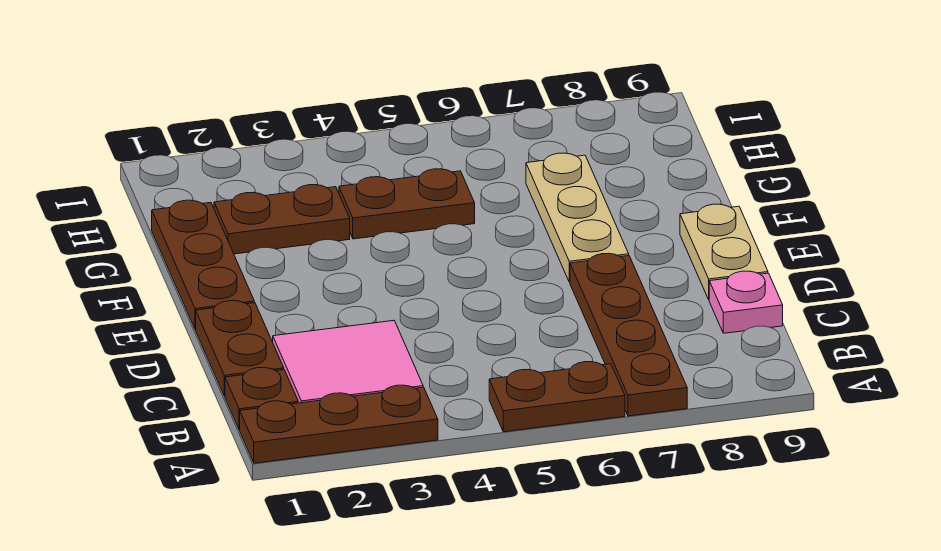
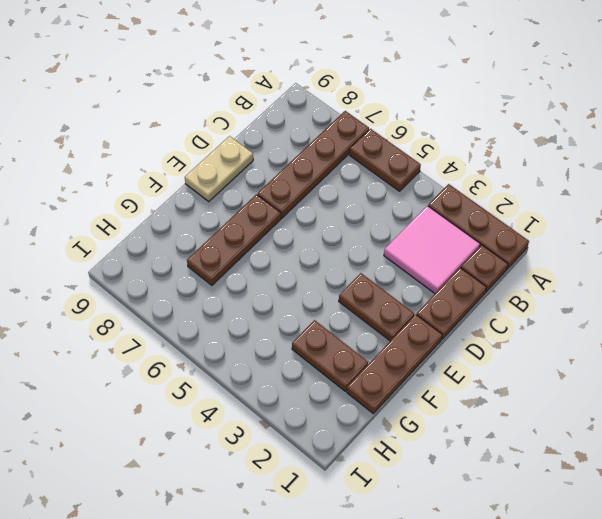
pink 1x1 plate [709,271,783,333] -> none
tan 1x3 plate [526,153,629,282] -> brown 1x3 plate [187,194,281,285]
brown 1x2 plate [339,169,475,239] -> brown 1x2 plate moved to [339,273,414,341]

